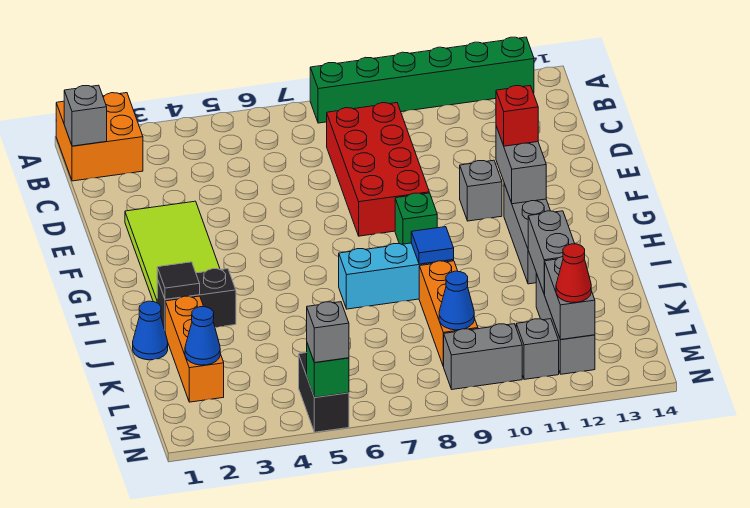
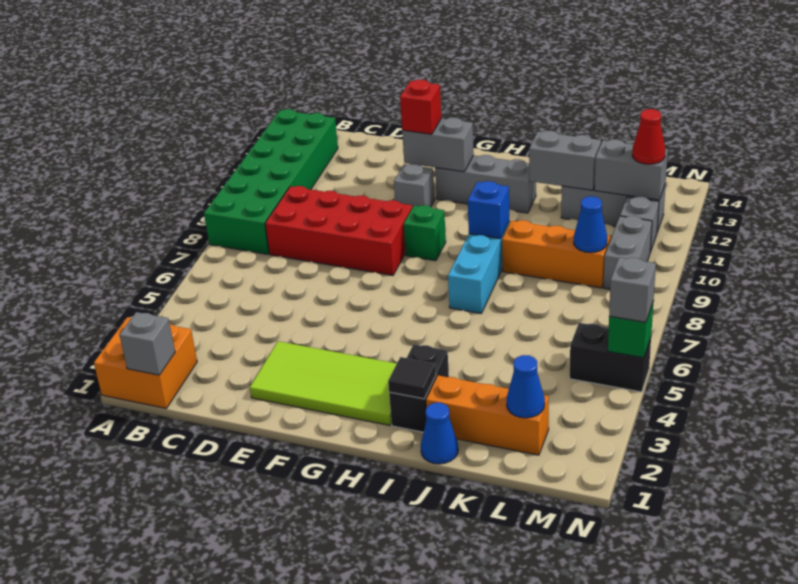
green 1x6 brick [310,37,534,123] -> green 2x6 brick [204,109,338,254]
blue 1x1 tile [411,227,454,264] -> blue 1x1 brick [468,181,509,239]

